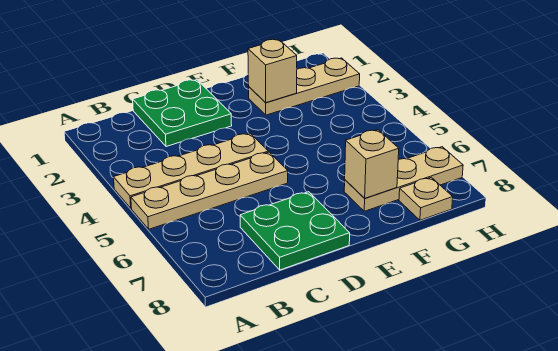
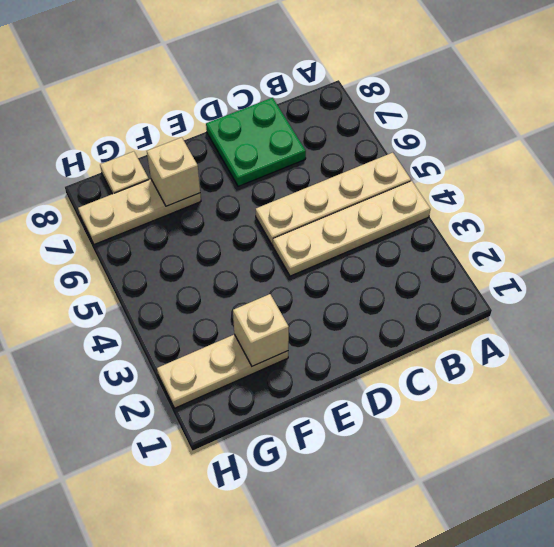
green 2x2 plate [133,80,232,147] -> none

